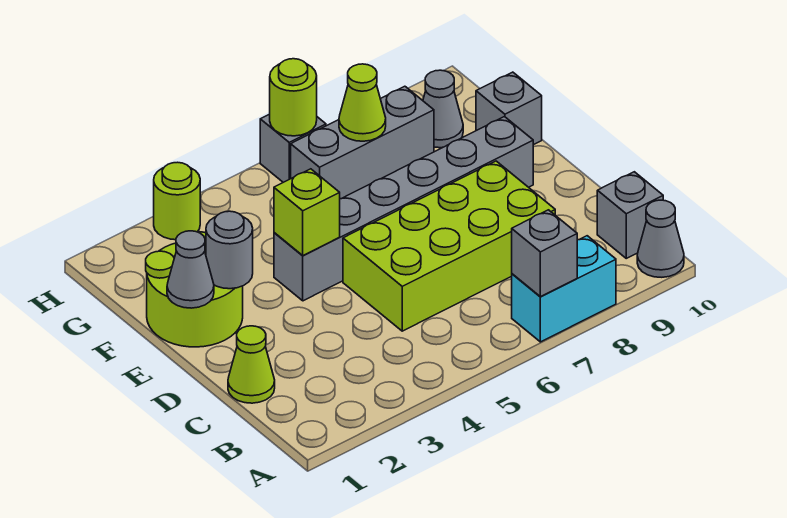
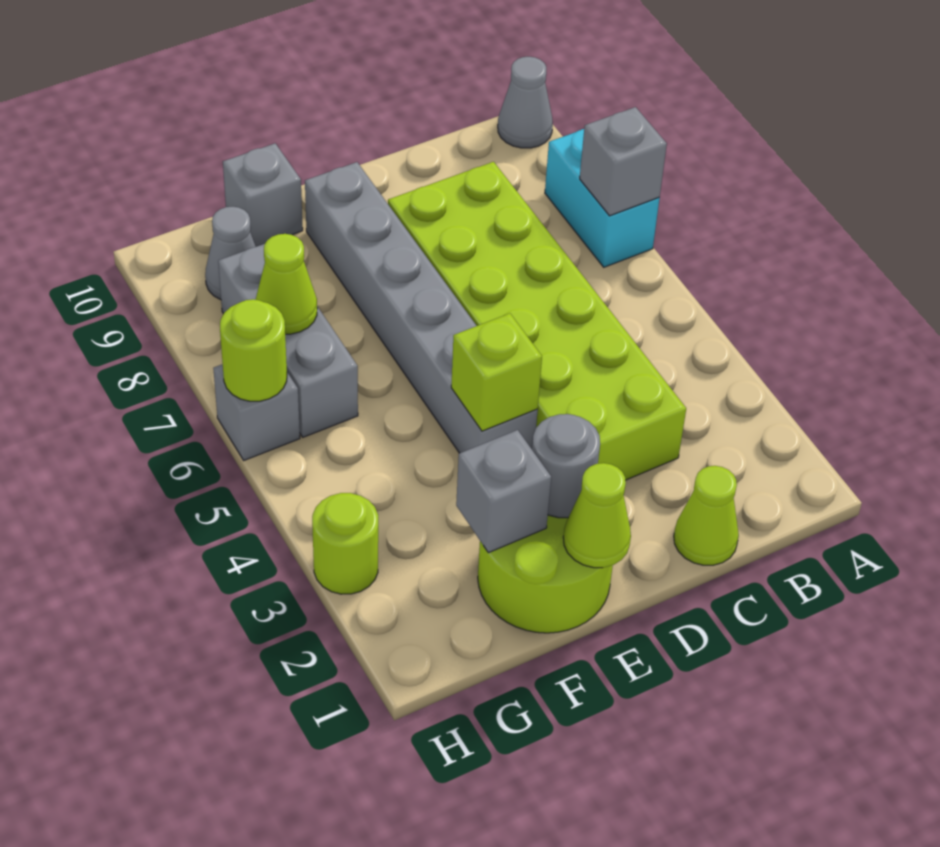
grey 1x1 brick [597,172,663,258] -> grey 1x1 brick moved to [456,430,551,553]
lime 2x4 brick [343,161,555,331] -> lime 2x6 brick [388,162,686,480]
grey 1x1 cone [167,231,214,308] -> lime 1x1 cone [563,463,631,568]

